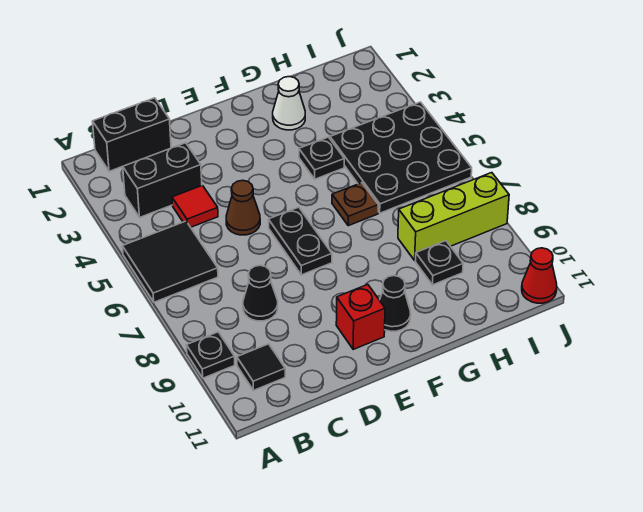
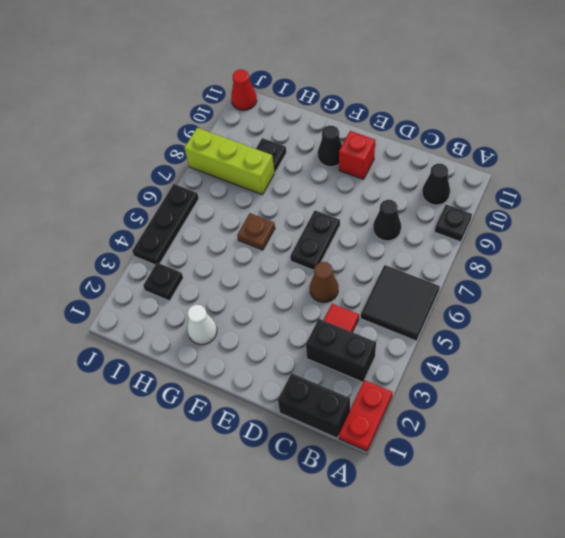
none -> red 1x2 plate [339,380,393,451]
black 1x1 tile [237,344,285,390] -> black 1x1 cone [422,164,450,205]
black 1x1 plate [299,137,344,179] -> black 1x1 plate moved to [143,263,183,301]
black 3x3 plate [330,102,472,213] -> black 1x3 plate [132,184,199,265]

